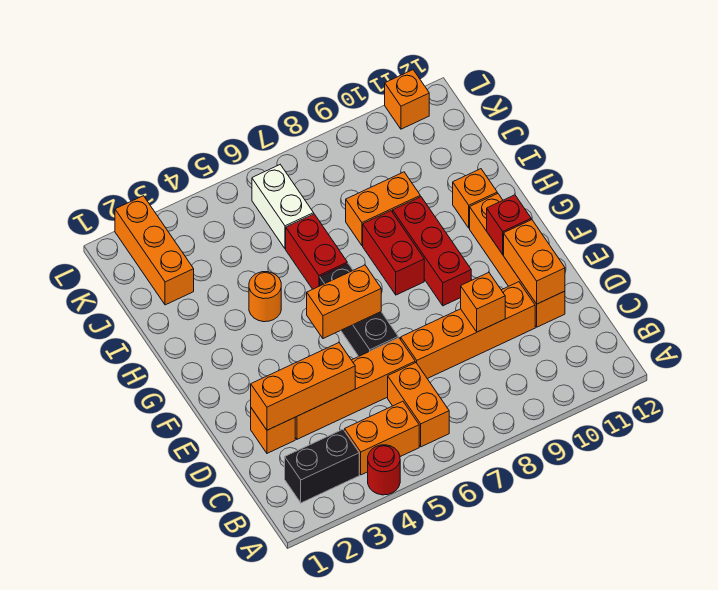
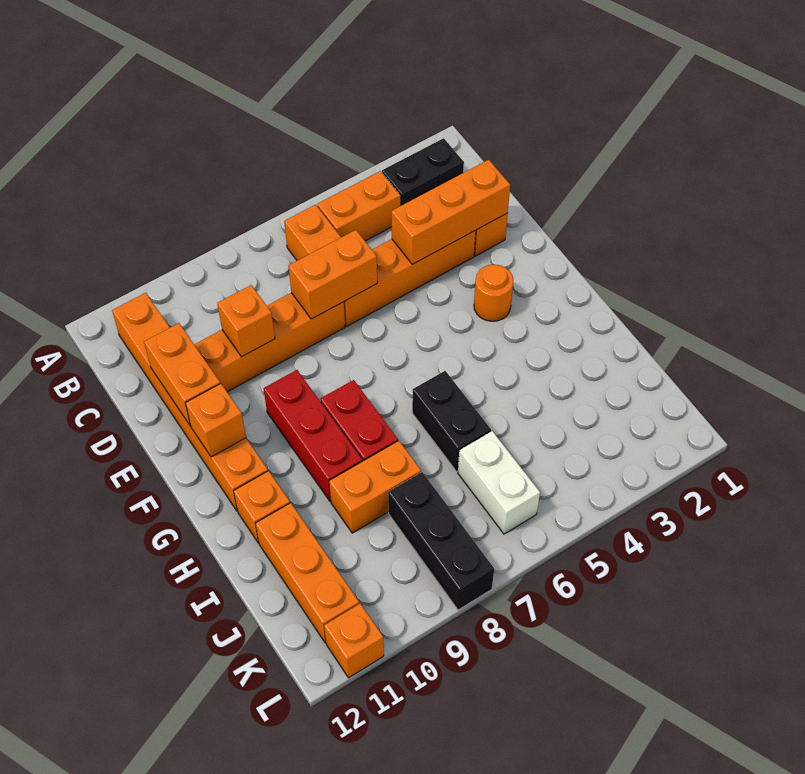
red 1x1 round brick [368,445,400,495] -> none
orange 1x4 brick [470,193,565,327] -> orange 1x6 brick [112,293,268,511]
black 1x3 brick [320,264,398,356] -> black 1x3 brick moved to [388,472,494,610]
orange 1x2 brick [307,265,381,339] -> orange 1x2 brick moved to [288,230,377,319]
red 1x1 brick [487,195,531,254] -> orange 1x1 brick [186,383,246,457]
orange 1x1 round brick [249,272,281,322] -> orange 1x1 round brick moved to [474,264,513,321]
red 1x2 brick [286,214,347,289] -> black 1x2 brick [412,371,491,471]
orange 1x3 brick [115,196,194,305] -> orange 1x3 brick moved to [256,503,359,643]

